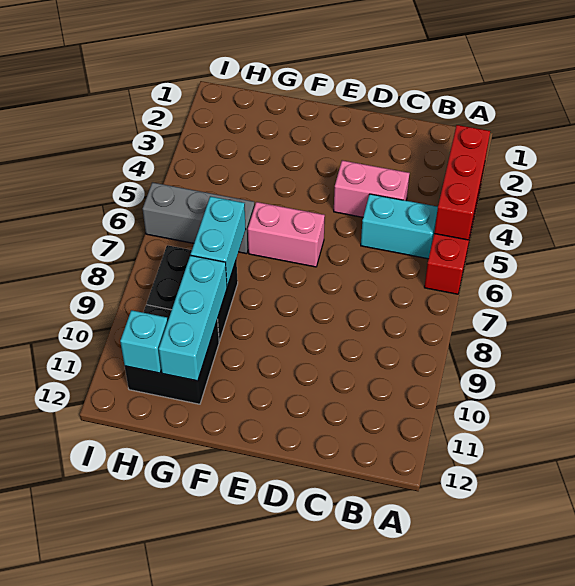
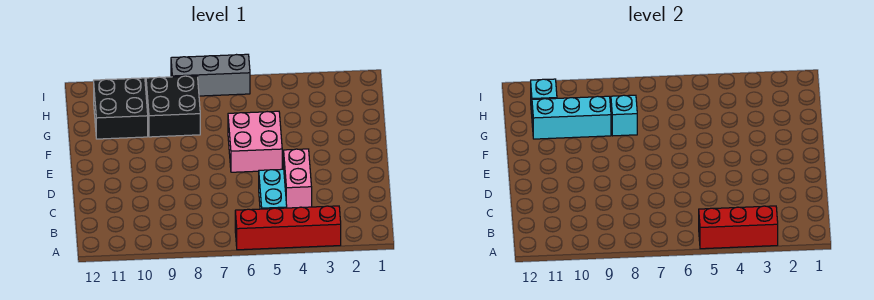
pink 1x2 brick [248,202,325,267] -> pink 2x2 brick [228,111,282,172]
grey 1x3 brick [143,182,255,254] -> grey 1x3 brick turned to [171,54,250,96]
cyan 1x2 brick [191,196,246,287] -> cyan 1x1 brick [611,95,637,136]

